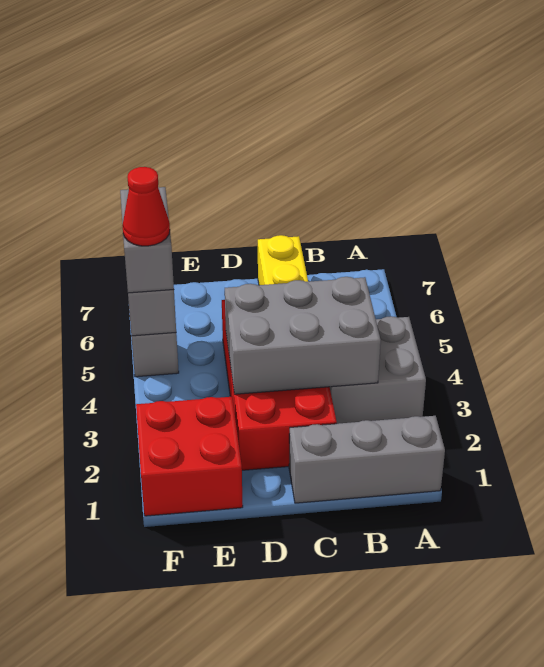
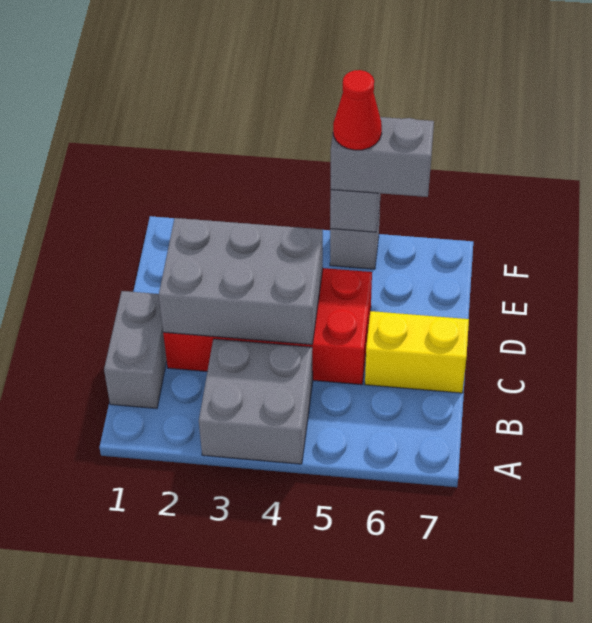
grey 1x3 brick [289,416,445,503] -> grey 1x2 brick [104,291,167,408]
grey 2x3 brick [225,277,381,394] -> grey 2x3 brick turned to [159,218,323,345]
red 2x2 brick [136,397,243,516] -> none

